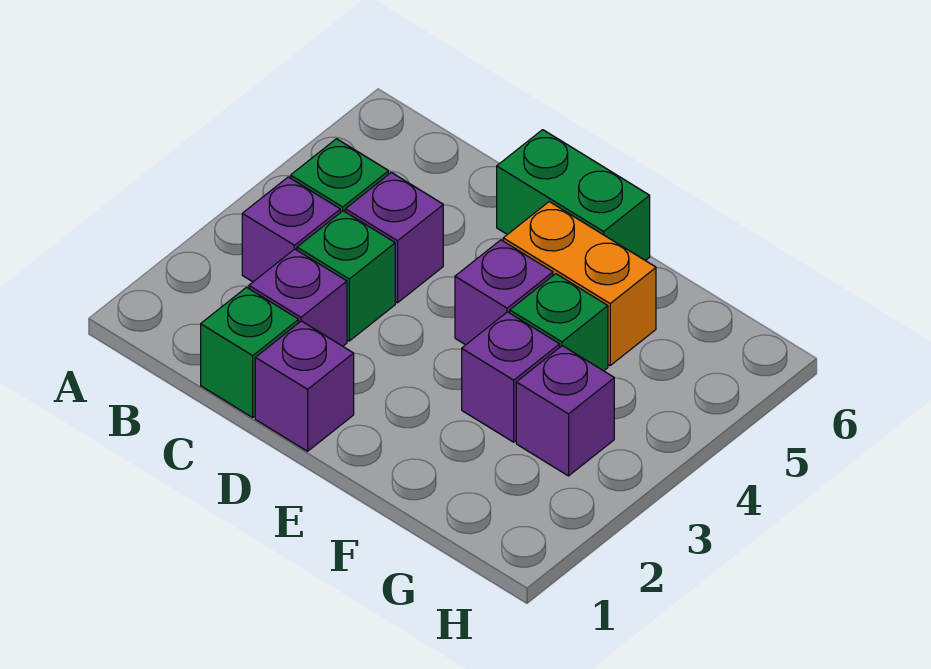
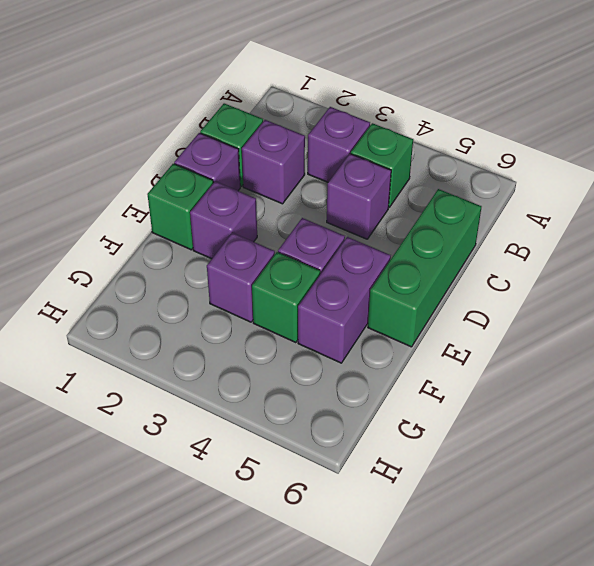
green 1x1 brick [297,211,395,341] -> green 1x1 brick moved to [147,164,213,250]
green 1x2 brick [497,130,650,261] -> green 1x3 brick [368,189,482,347]
orange 1x2 brick [503,202,656,365] -> purple 1x2 brick [298,237,391,363]
purple 1x1 brick [516,346,614,476] -> purple 1x1 brick moved to [190,181,257,259]

